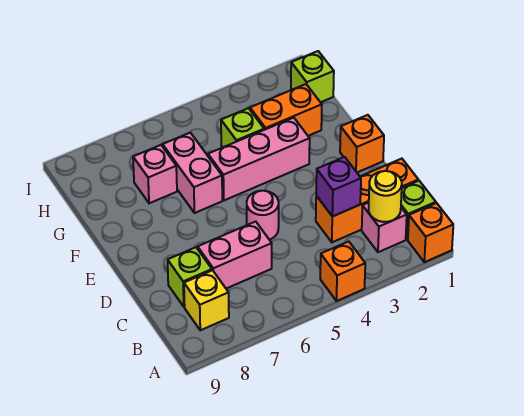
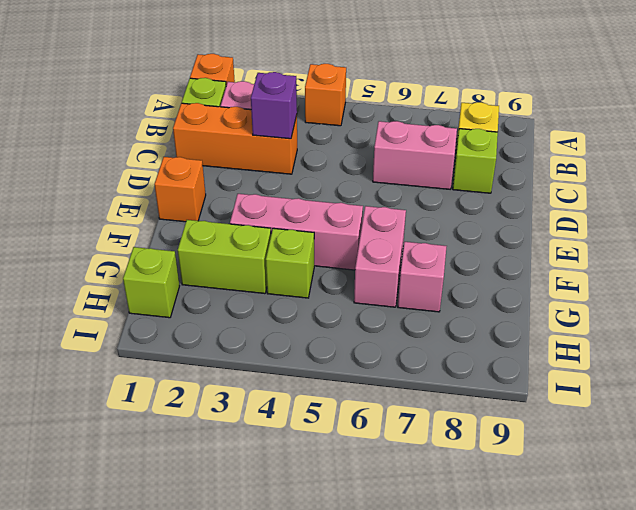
yellow 1x1 round brick [369,171,402,222] -> none
pink 1x1 round brick [247,191,279,240] -> none
orange 1x2 brick [250,84,322,136] -> lime 1x2 brick [178,220,271,294]

